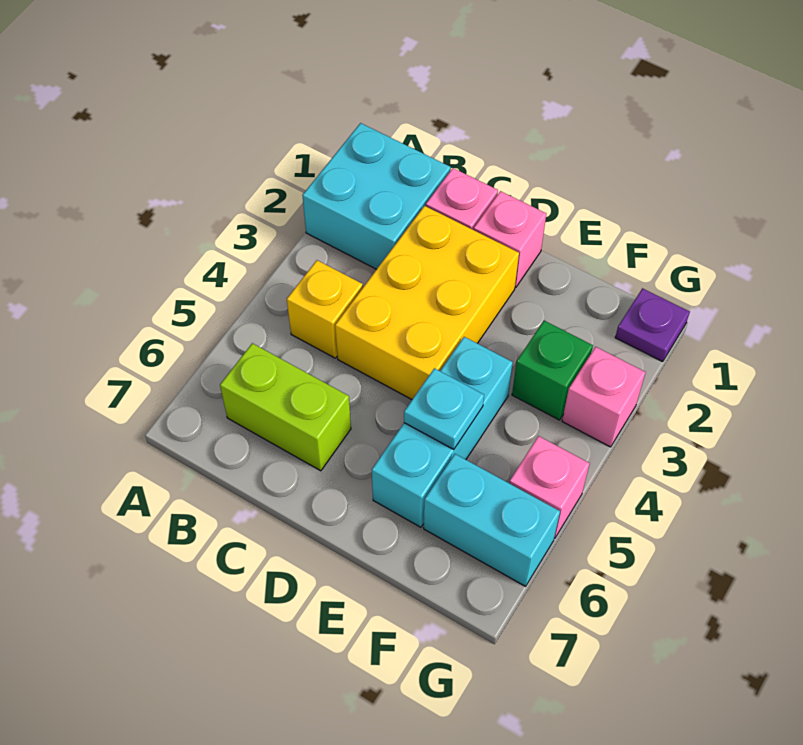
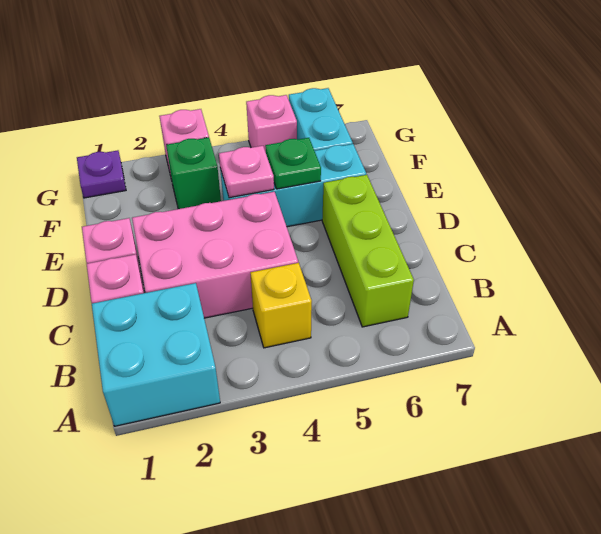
lime 1x2 brick [220,343,351,471] -> lime 1x3 brick [322,175,414,327]
yellow 2x3 brick [335,206,519,399] -> pink 2x3 brick [132,192,298,318]
none -> pink 1x1 plate [219,146,274,198]
cyan 1x1 plate [404,368,484,449] -> green 1x1 plate [265,138,321,189]

